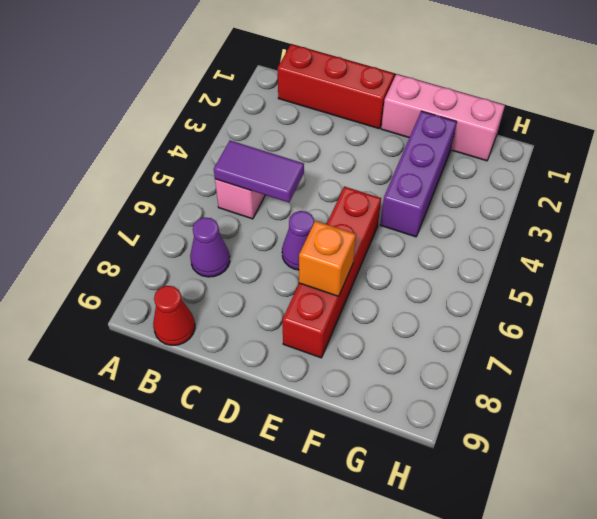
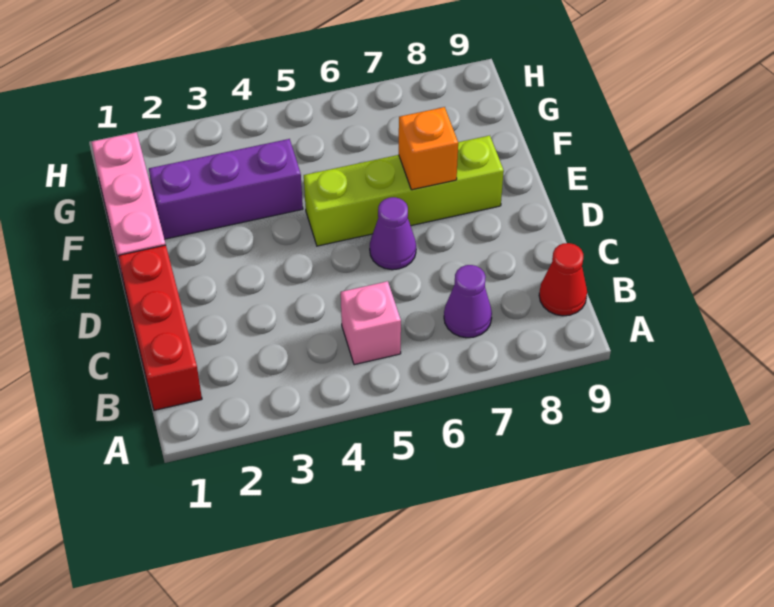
purple 1x2 tile [214,141,304,202] -> none
red 1x4 brick [282,186,381,358] -> lime 1x4 brick [304,136,504,246]

